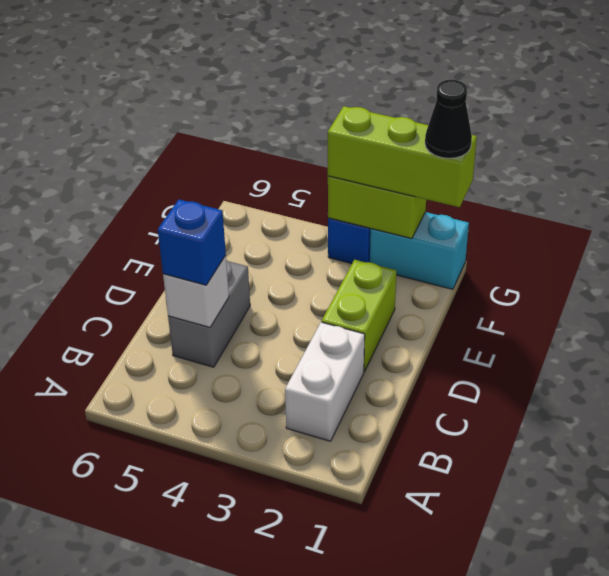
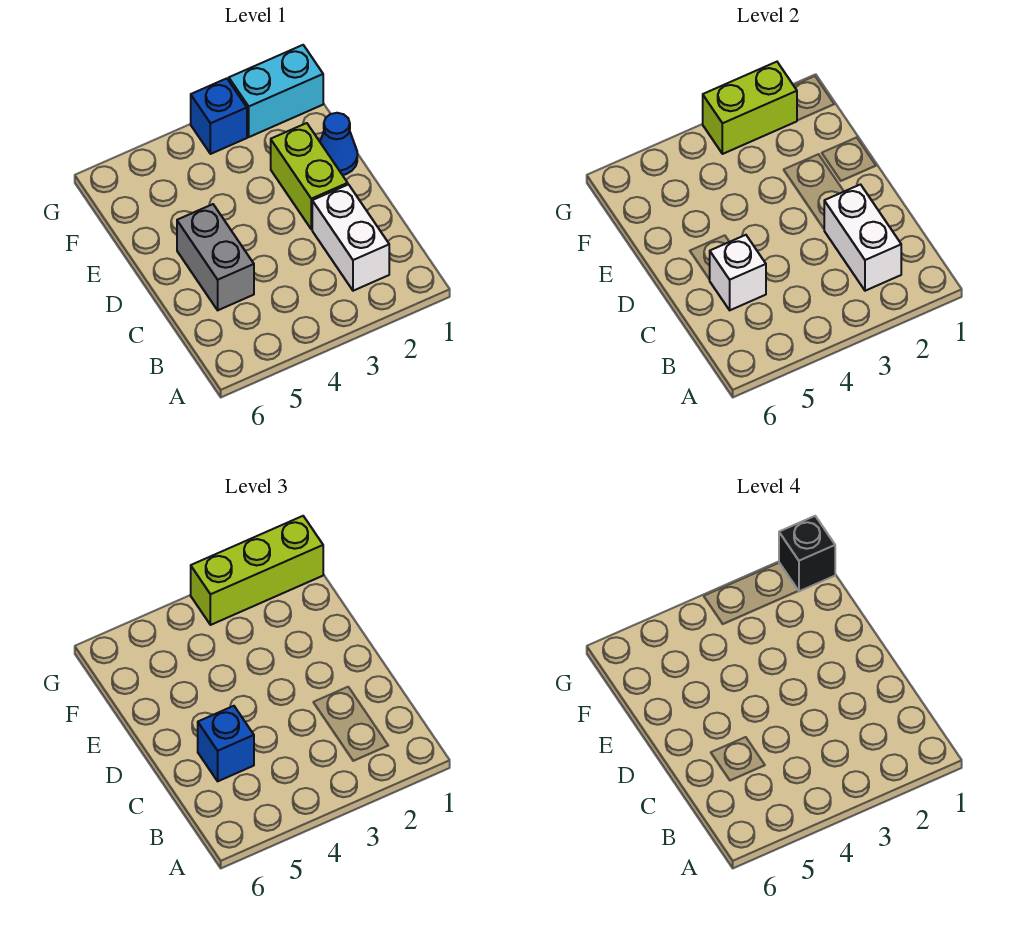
none -> white 1x2 brick [824,185,901,291]
none -> blue 1x1 cone [320,113,357,175]
black 1x1 cone [425,80,472,158] -> black 1x1 brick [779,516,835,591]

